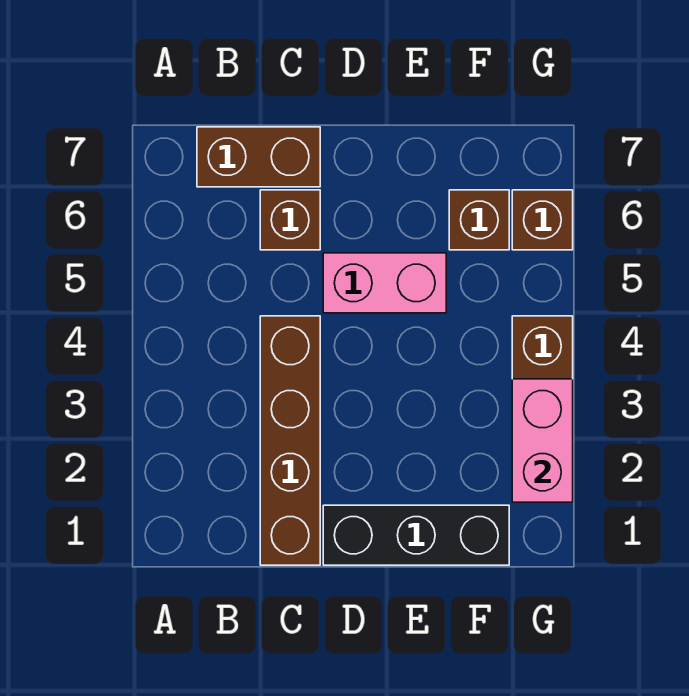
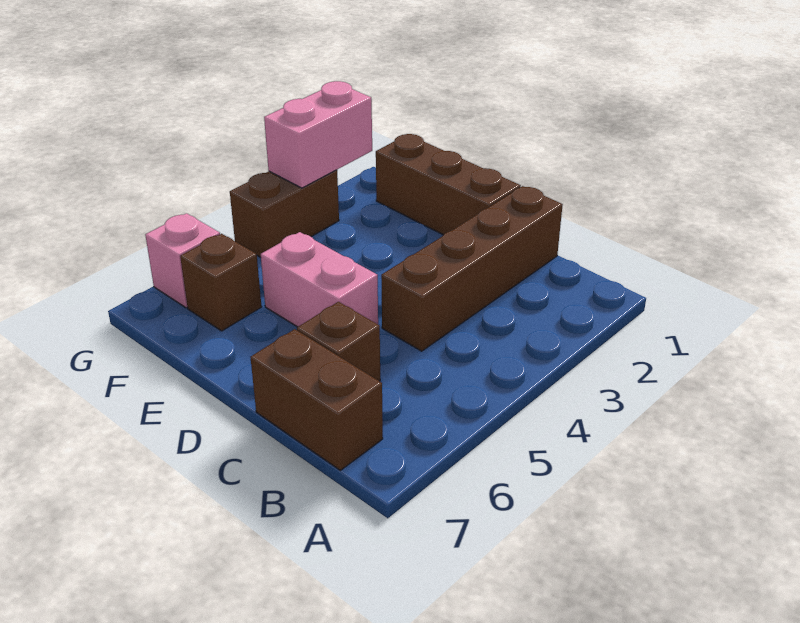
black 1x3 brick [323,505,509,565] -> brown 1x3 brick [376,134,521,235]
brown 1x1 brick [512,190,573,250] -> pink 1x1 brick [145,213,220,308]

